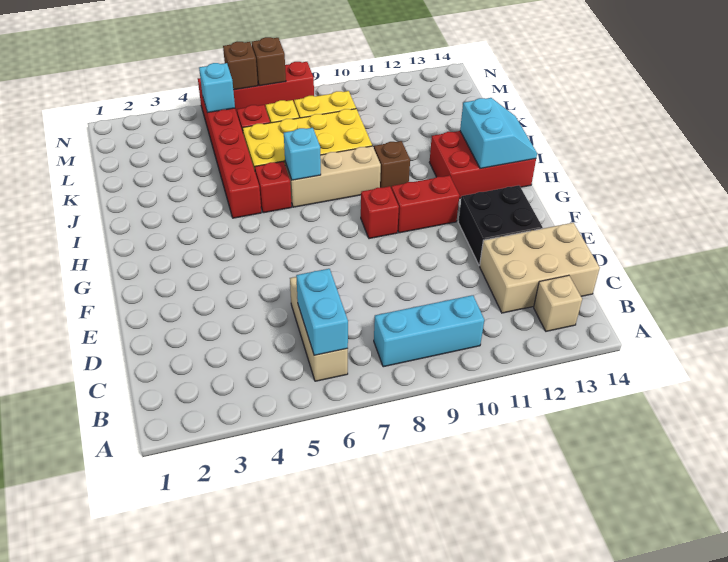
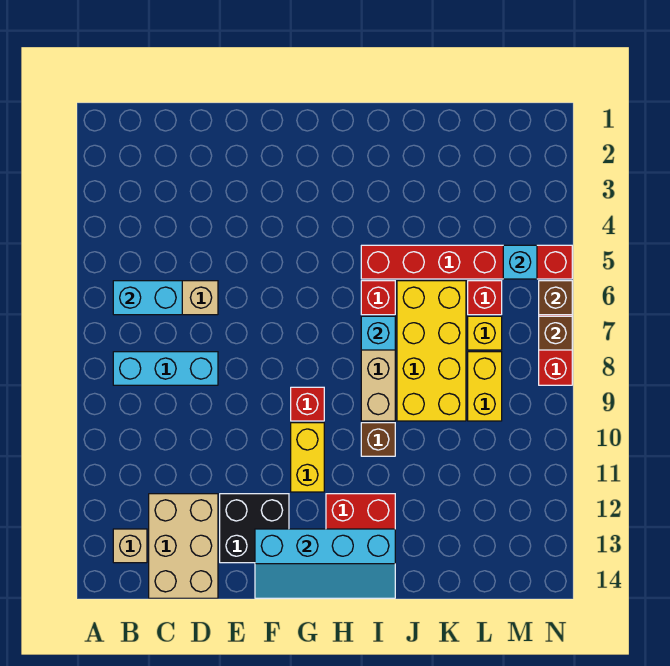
cyan 1x3 brick [374,295,484,367] -> cyan 1x3 brick turned to [113,352,218,385]
red 1x2 brick [391,175,460,233] -> yellow 1x2 brick [291,423,324,492]
cyan 2x2 slope [460,98,537,169] -> cyan 2x4 slope [255,529,395,598]

